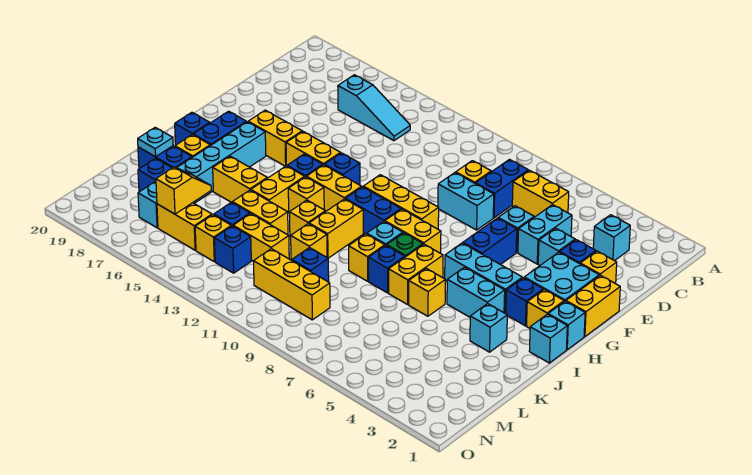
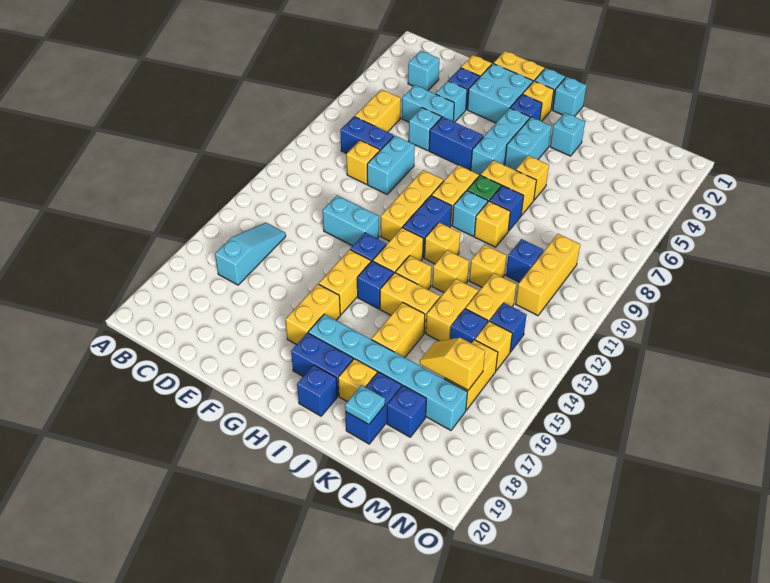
none -> cyan 1x2 brick [322,195,379,246]
yellow 1x2 brick [309,199,363,258] -> yellow 1x1 brick [424,222,460,264]

